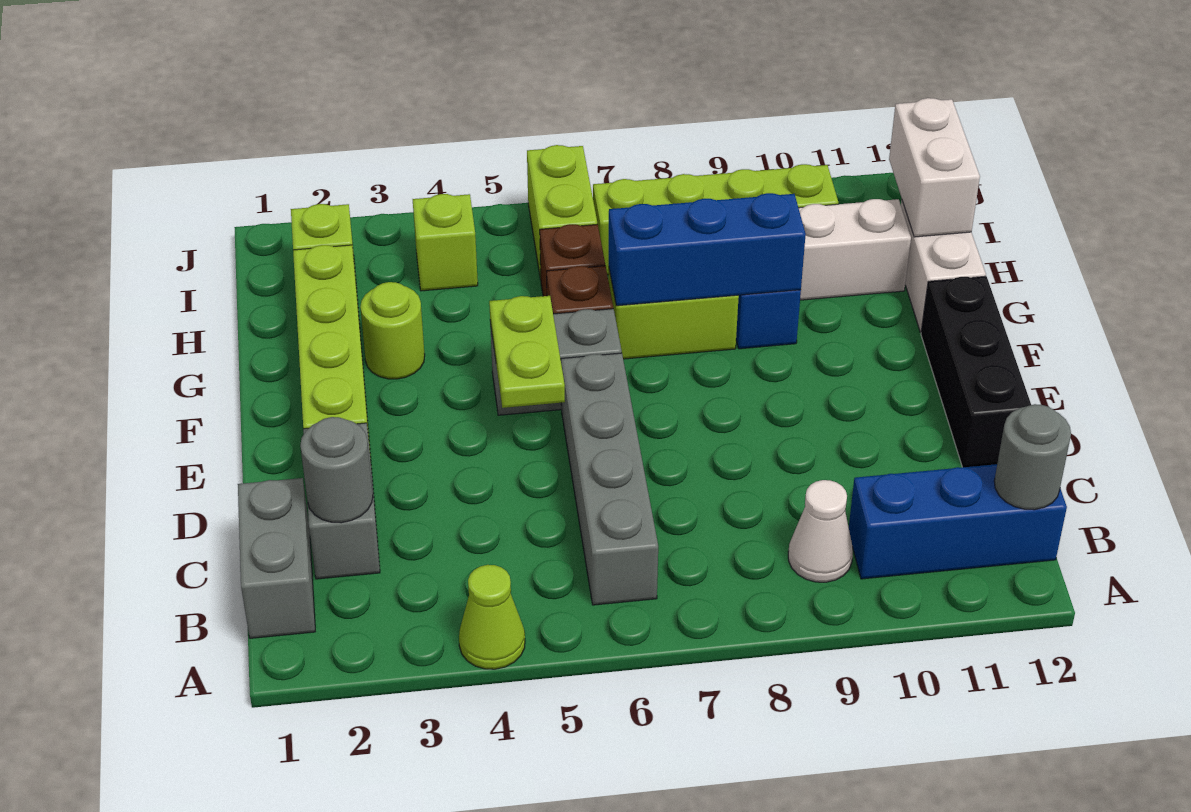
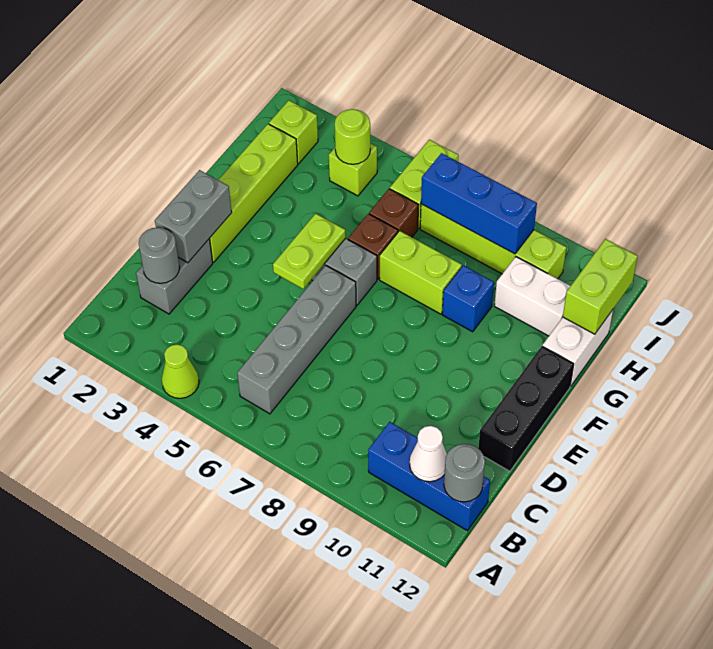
grey 1x2 brick [238,478,315,638] -> grey 1x2 brick moved to [155,170,232,263]
white 1x1 cone [788,480,853,582] -> white 1x1 cone moved to [410,426,447,482]
lime 1x1 round brick [360,282,425,379] -> lime 1x1 round brick moved to [335,109,370,164]
blue 1x3 brick [609,193,806,306] -> blue 1x3 brick moved to [421,153,537,254]
white 1x2 brick [889,98,980,237] -> lime 1x2 brick [563,239,638,334]

